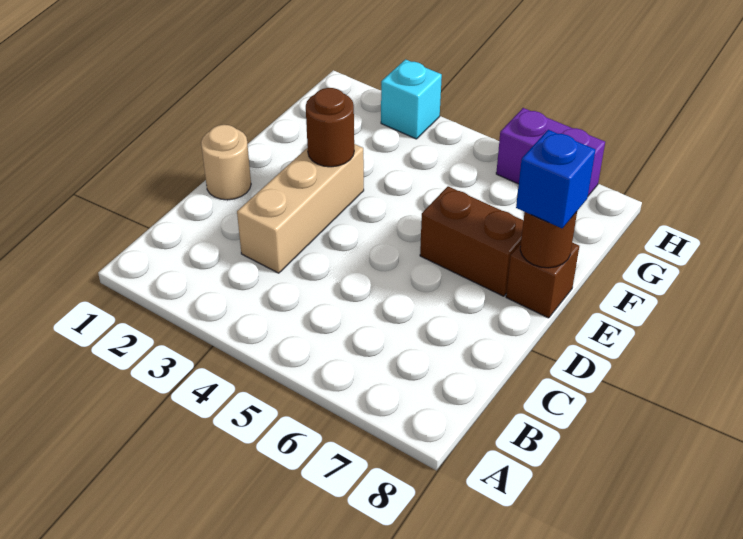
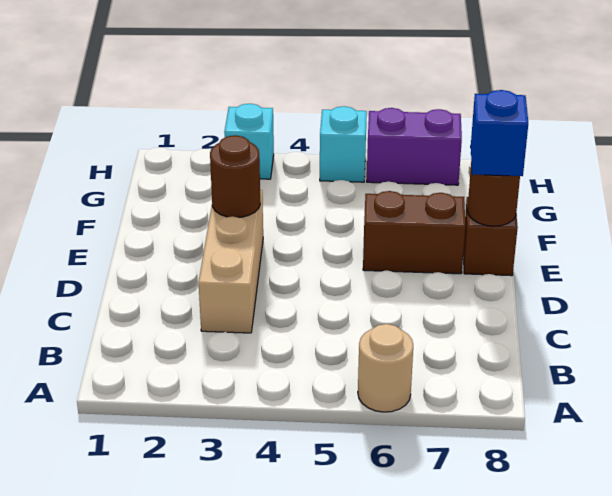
tan 1x1 round brick [201,125,251,200] -> tan 1x1 round brick moved to [358,324,413,412]
none -> cyan 1x1 brick [320,106,367,182]

